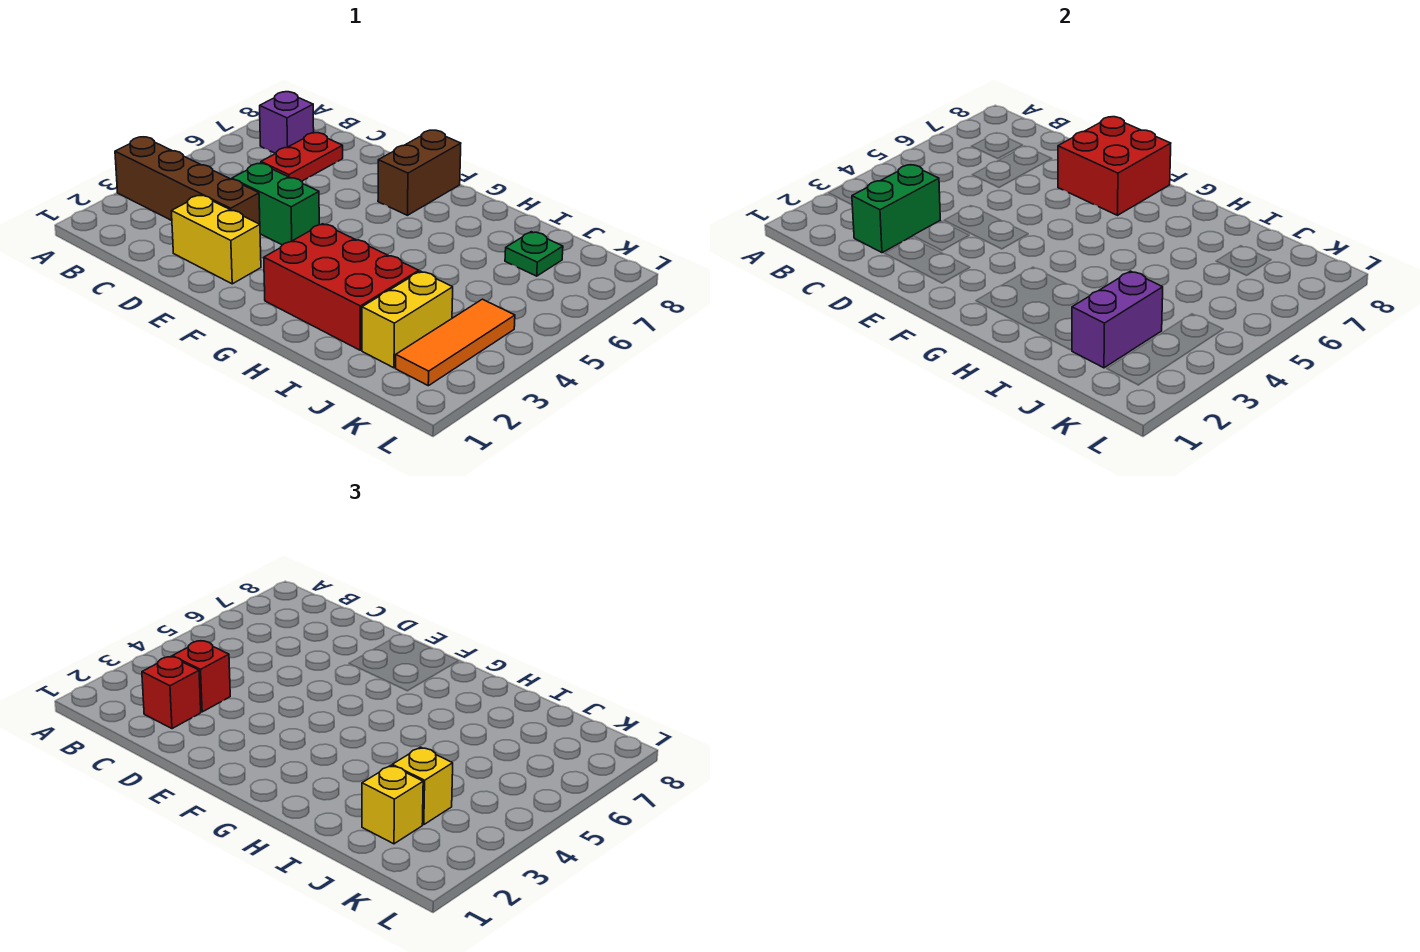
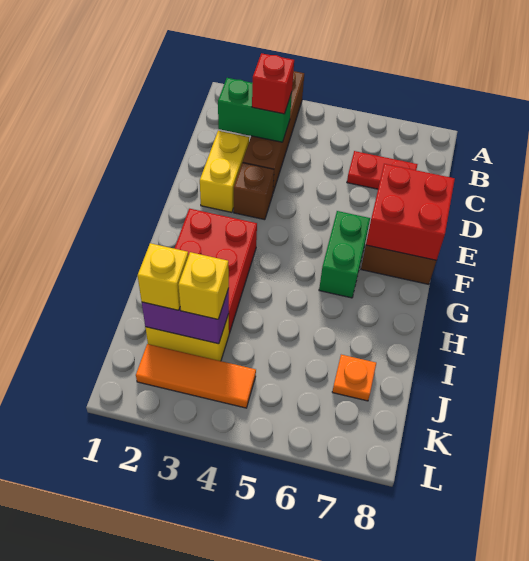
purple 1x1 brick [260,92,314,154] -> none
red 1x1 brick [142,657,201,729] -> none
green 1x2 brick [232,164,319,245] -> green 1x2 brick moved to [319,211,370,298]
none -> brown 1x1 brick [234,163,274,220]
green 1x1 plate [505,232,563,276] -> orange 1x1 plate [332,355,376,401]

